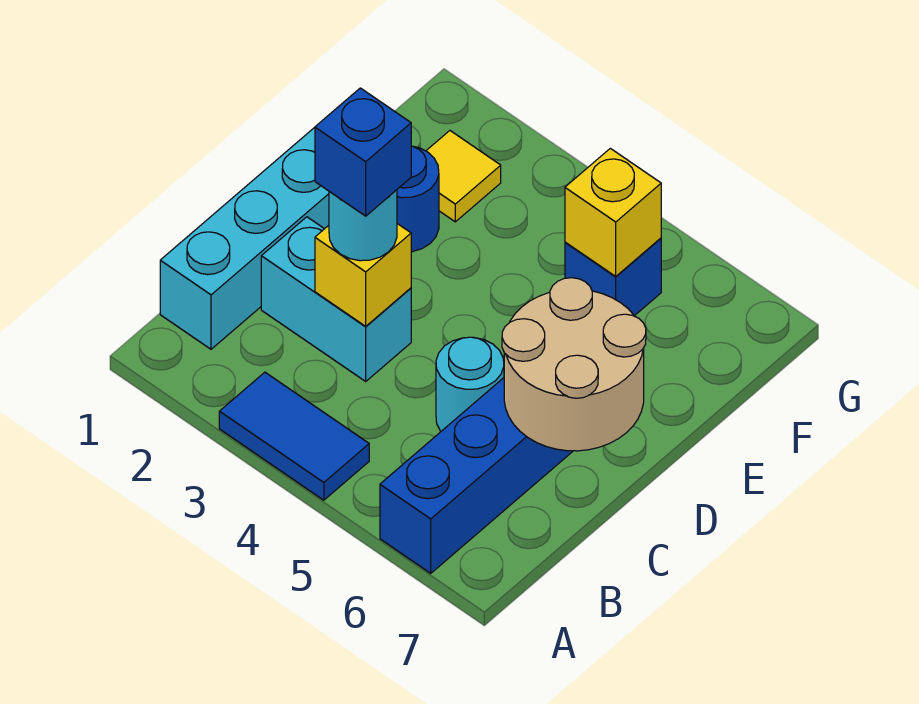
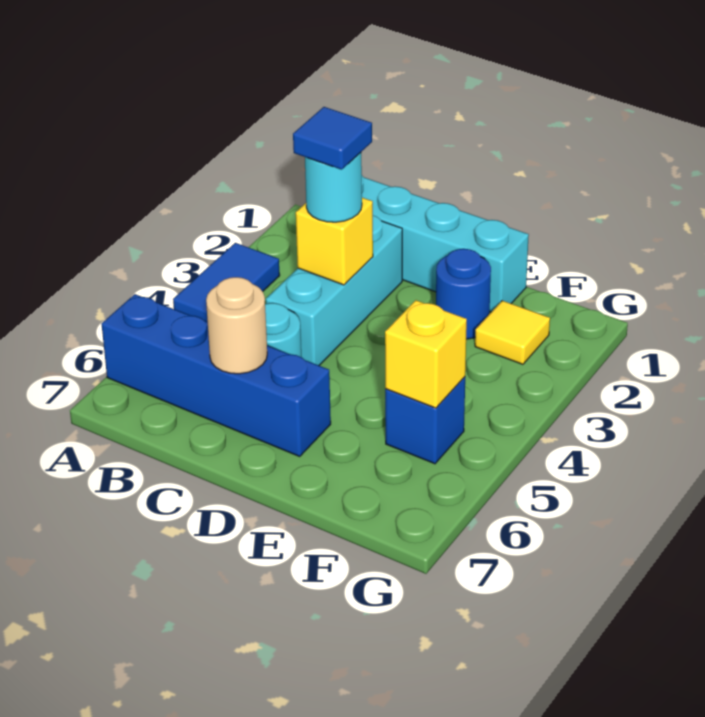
cyan 1x2 brick [261,217,411,381] -> cyan 1x3 brick [266,215,402,365]
blue 1x1 brick [315,88,411,216] -> blue 1x1 tile [293,107,372,170]
tan 2x2 round brick [502,278,646,451] -> tan 1x1 round brick [206,277,267,374]

